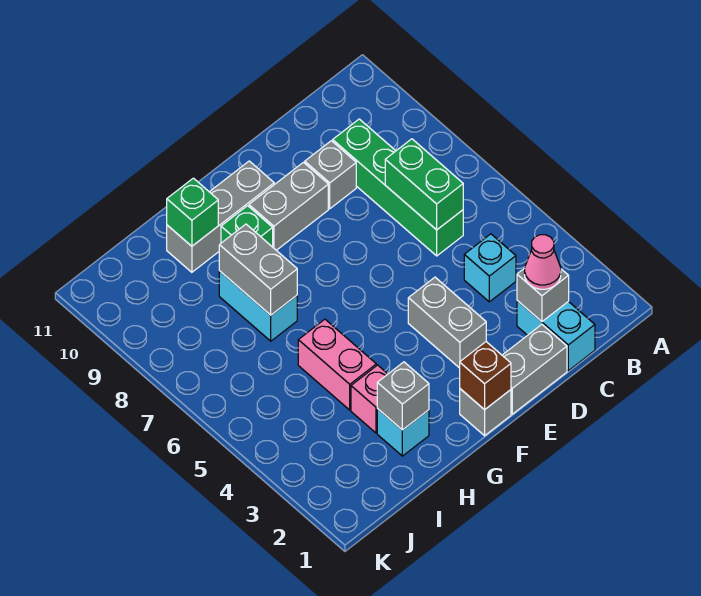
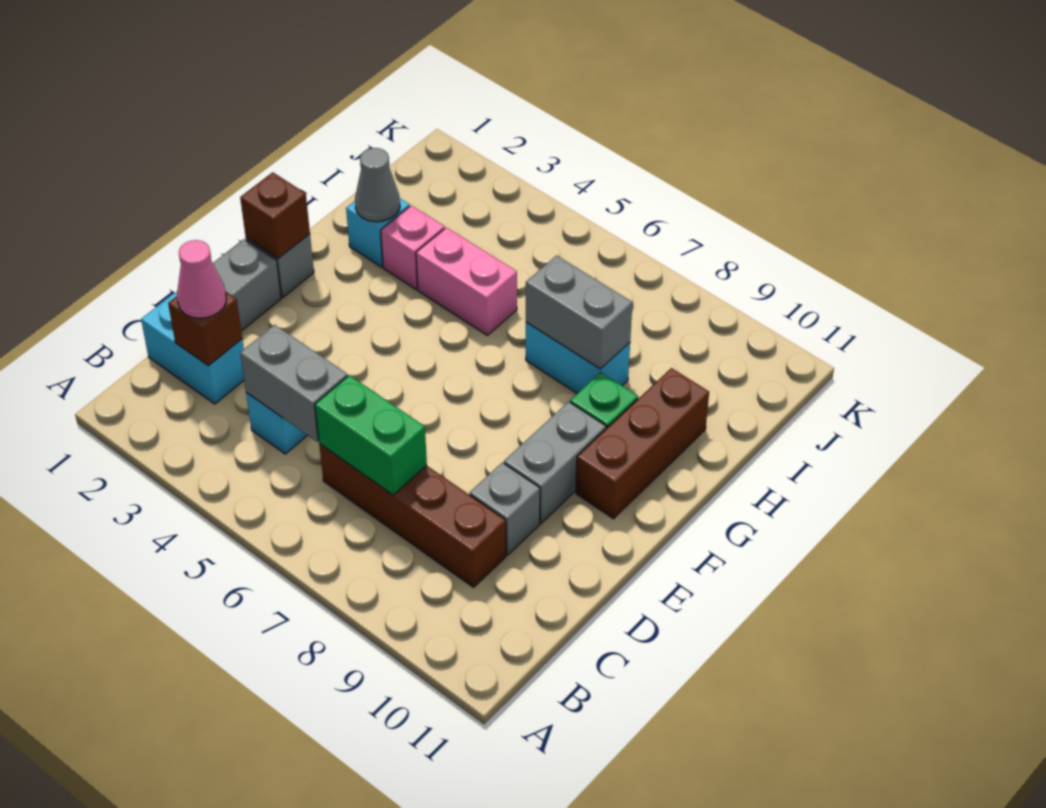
grey 1x1 brick [517,268,569,321] -> brown 1x1 brick [168,292,242,366]
green 1x4 brick [333,119,463,256] -> brown 1x4 brick [319,444,506,587]
grey 1x2 brick [408,277,486,368] -> grey 1x2 brick moved to [240,325,348,442]
grey 1x3 brick [167,161,274,272] -> brown 1x3 brick [576,368,709,519]
grey 1x1 brick [377,362,429,430] -> grey 1x1 cone [355,148,400,222]
green 1x1 brick [167,178,218,246] -> none

